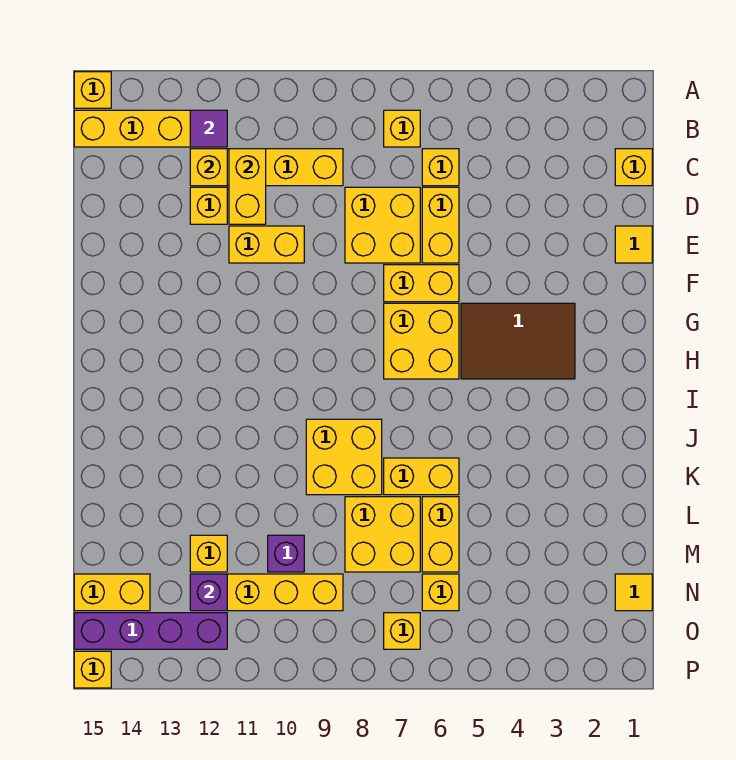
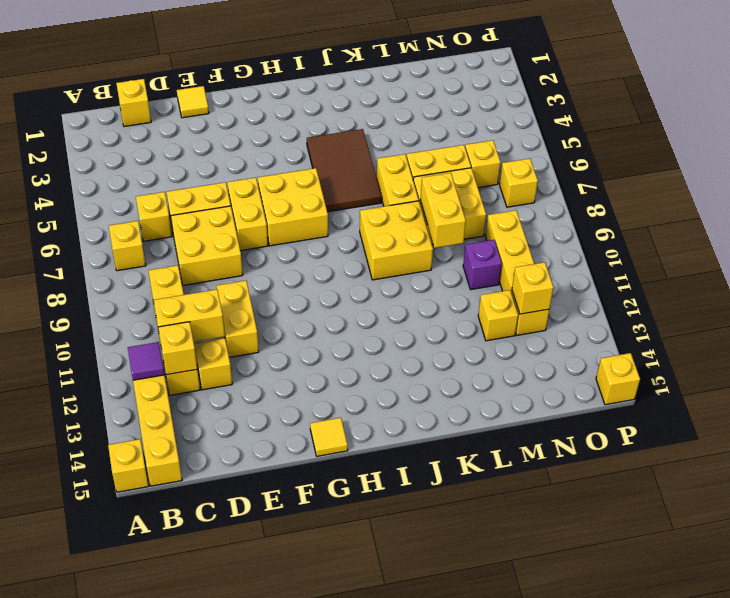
brown 2x3 tile [461,303,575,379] -> brown 2x3 tile moved to [307,129,382,212]
yellow 1x1 tile [615,574,652,611] -> yellow 1x1 tile moved to [310,418,348,456]
purple 1x1 brick [190,574,227,611] -> yellow 1x1 brick [512,262,553,314]
yellow 1x2 brick [74,574,150,611] -> yellow 1x2 brick moved to [421,173,466,248]
purple 1x4 brick [74,613,227,649] -> none

